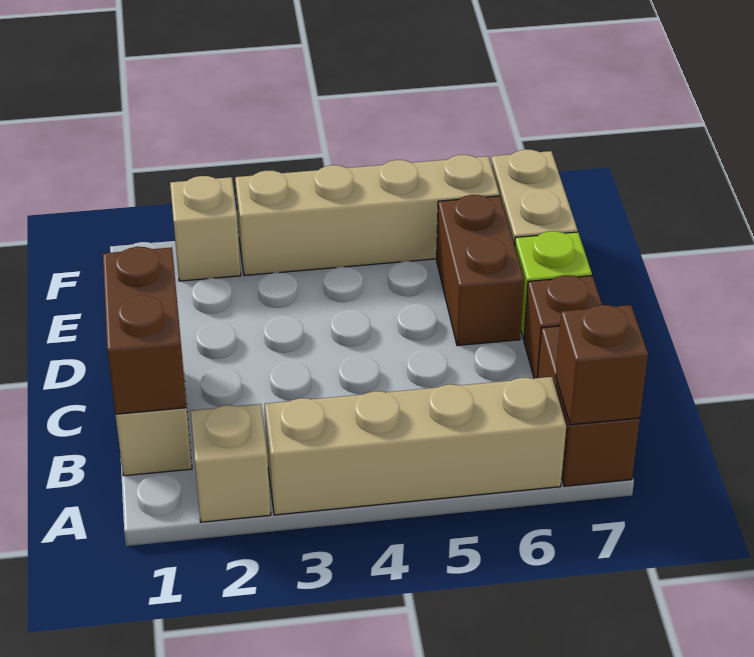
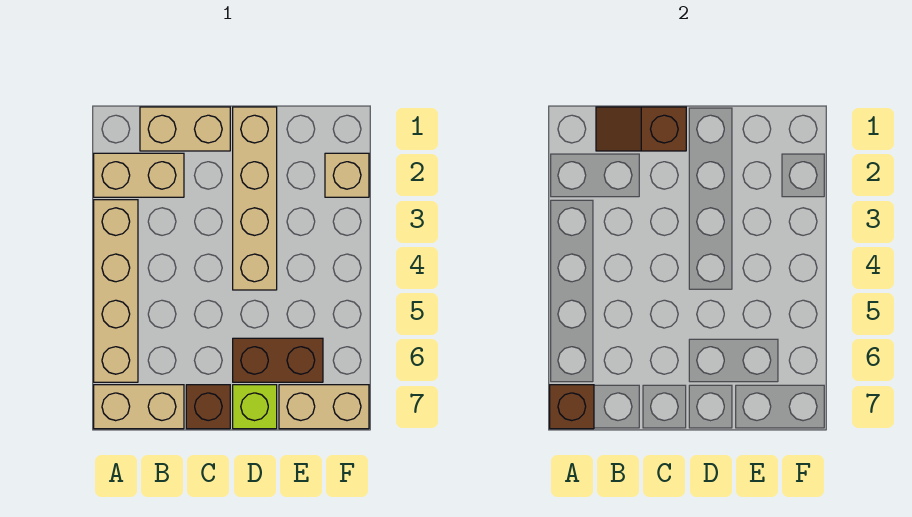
tan 1x1 brick [190,404,271,522] -> tan 1x2 brick [94,153,184,197]
brown 1x2 brick [538,326,640,486] -> tan 1x2 brick [94,385,184,429]
brown 1x2 brick [103,247,186,414] -> brown 1x2 slope [596,107,686,151]
tan 1x4 brick [235,155,499,276] -> tan 1x4 brick moved to [233,107,277,290]

